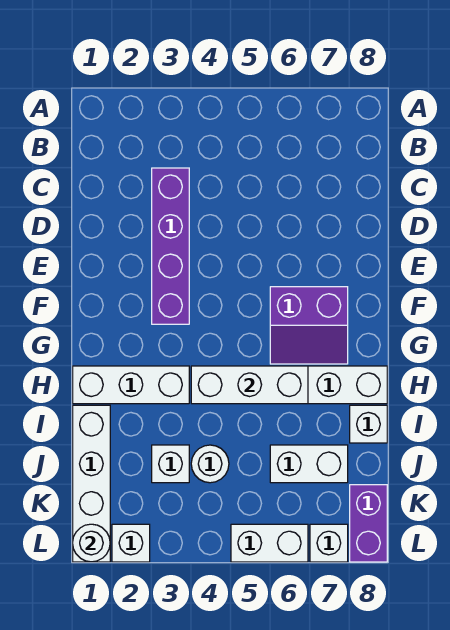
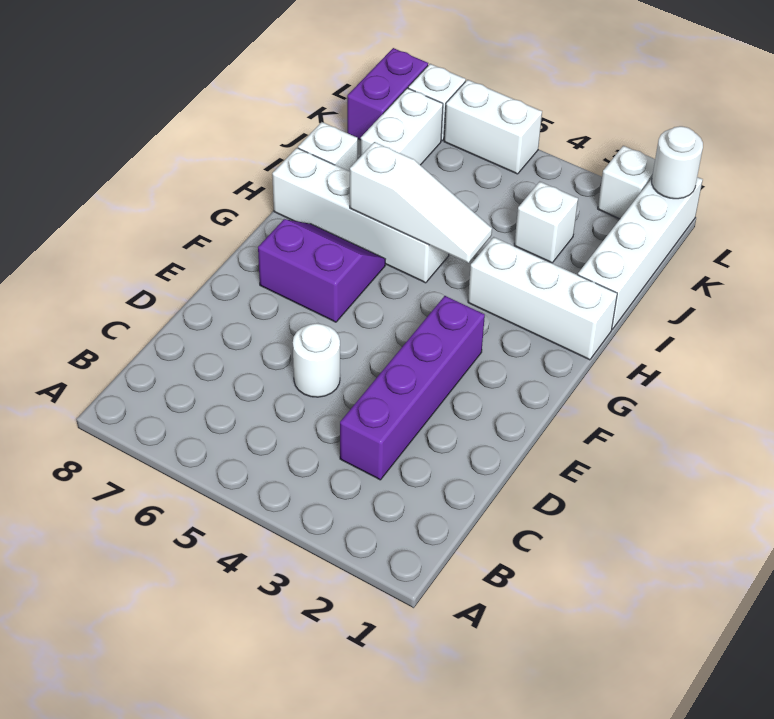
white 1x3 brick [191,366,308,404] -> white 1x3 slope [350,142,492,263]
white 1x1 round brick [191,445,229,483] -> white 1x1 round brick moved to [293,323,340,397]
white 1x2 brick [270,445,348,483] -> white 1x2 brick turned to [361,88,443,165]

